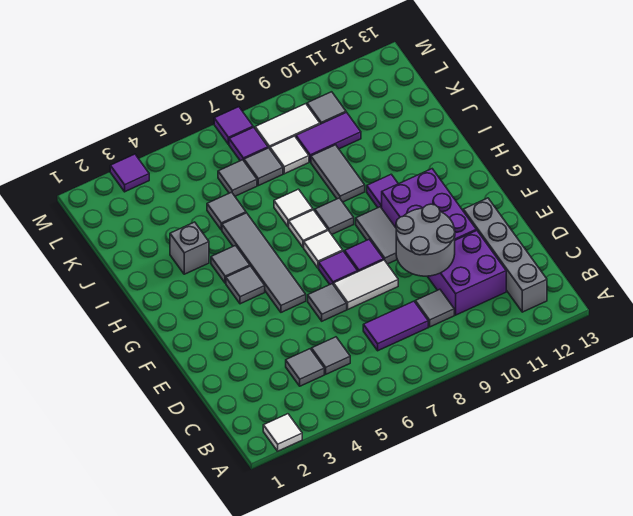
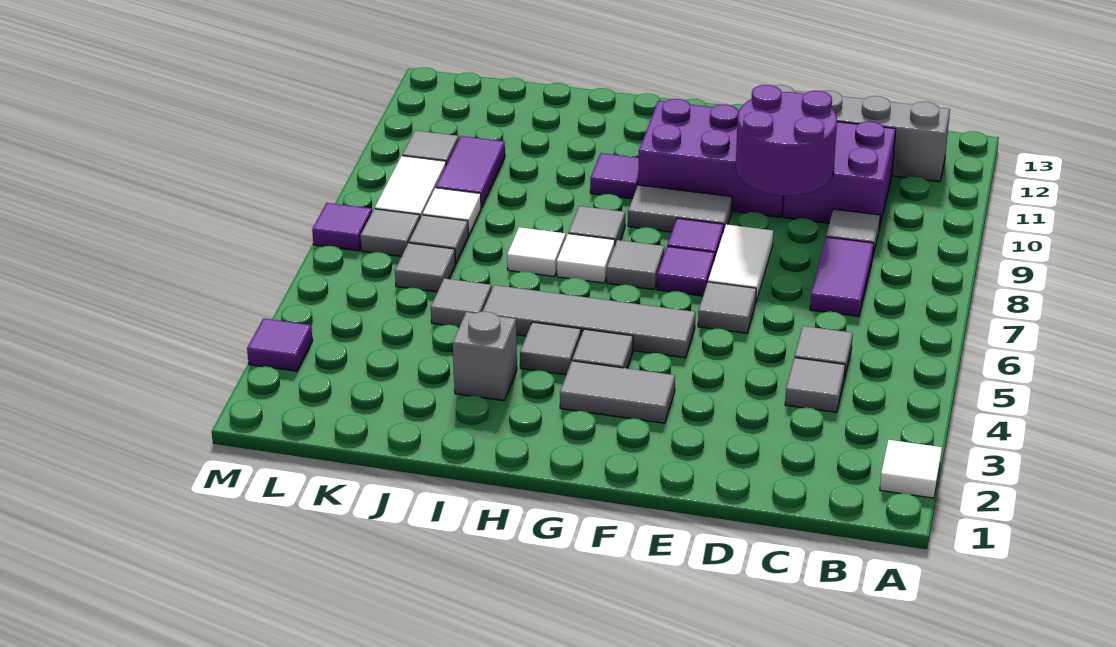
grey 2x2 round brick [396,204,455,276] -> purple 2x2 round brick [736,85,837,196]
white 1x1 tile [304,231,343,268] -> grey 1x1 tile [607,240,664,290]
grey 1x2 tile [311,145,365,202] -> grey 1x2 tile moved to [560,361,675,423]
purple 1x1 tile [229,127,268,161] -> grey 1x1 tile [360,209,420,256]

